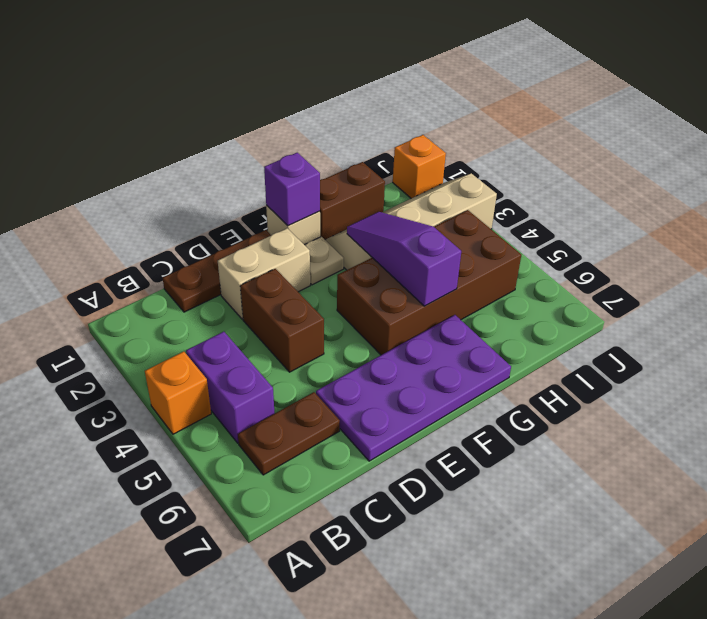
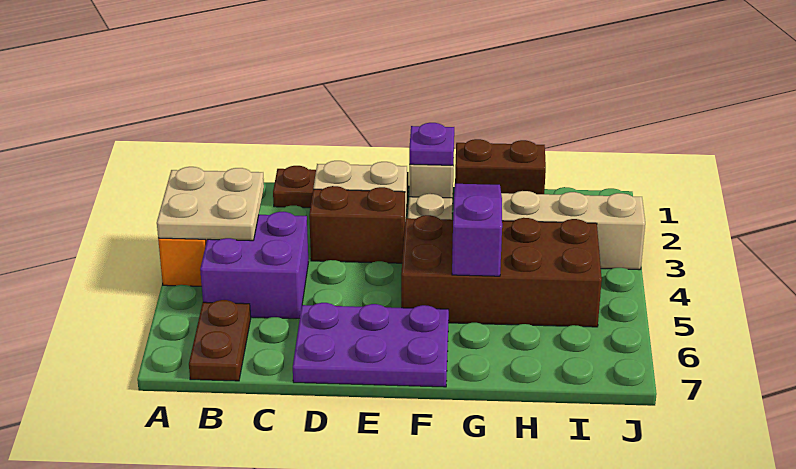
none -> tan 2x2 plate [157,167,264,241]
purple 1x2 brick [186,332,275,443] -> purple 2x2 brick [200,212,308,319]
brown 1x2 plate [238,392,340,475] -> brown 1x2 plate turned to [189,300,251,381]
brown 1x2 brick [240,269,324,372] -> brown 1x2 brick turned to [309,186,405,263]
purple 2x4 plate [316,315,511,461] -> purple 2x3 plate [293,303,449,387]
purple 1x1 brick [264,153,320,226] -> purple 1x1 plate [409,123,454,165]
orange 1x1 brick [393,135,446,198] -> none

